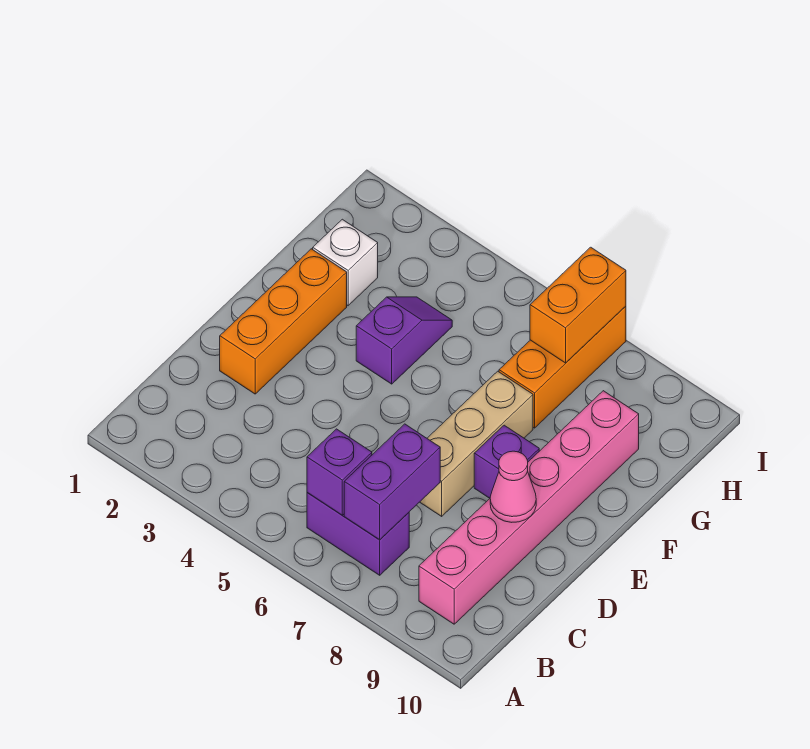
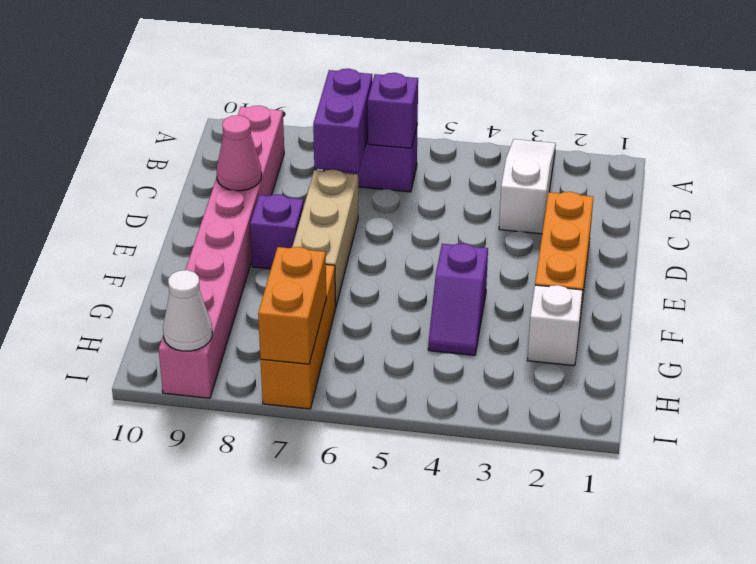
none -> white 1x3 slope [499,139,556,234]
pink 1x6 brick [419,391,639,624] -> pink 1x8 brick [159,106,284,398]
none -> white 1x1 cone [163,270,212,351]

